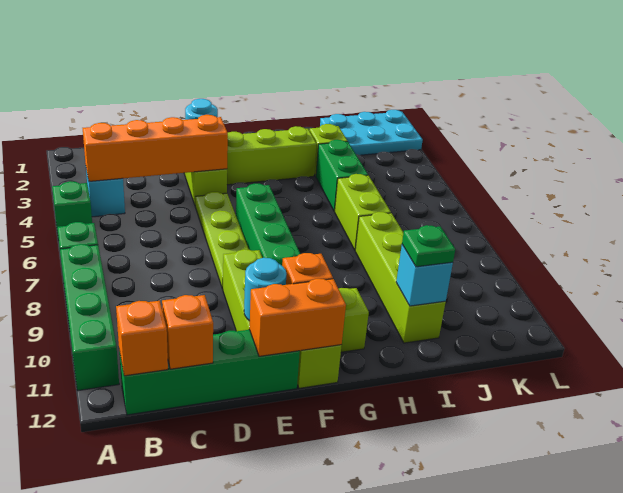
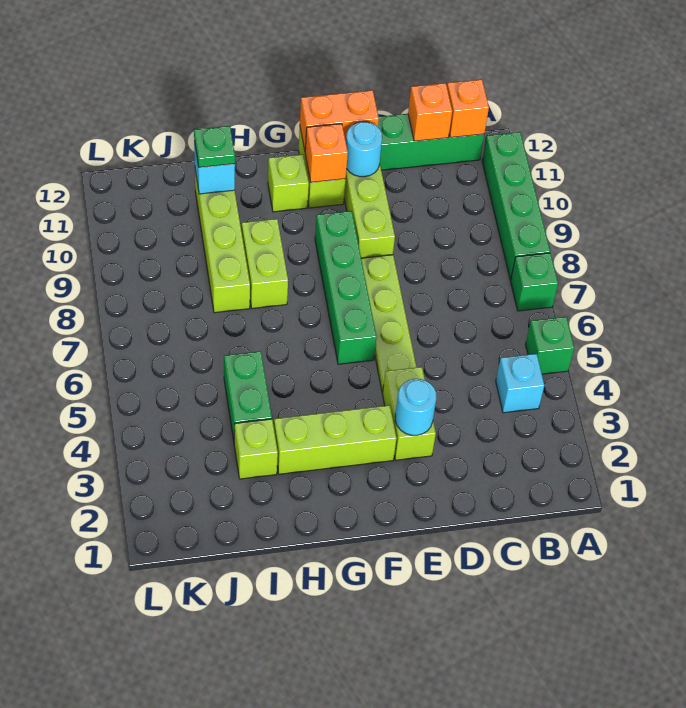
orange 1x4 brick [83,115,228,181] -> none
lime 1x2 brick [335,174,391,250] -> lime 1x2 brick moved to [242,219,288,308]
cyan 2x3 plate [320,110,423,155] -> none

